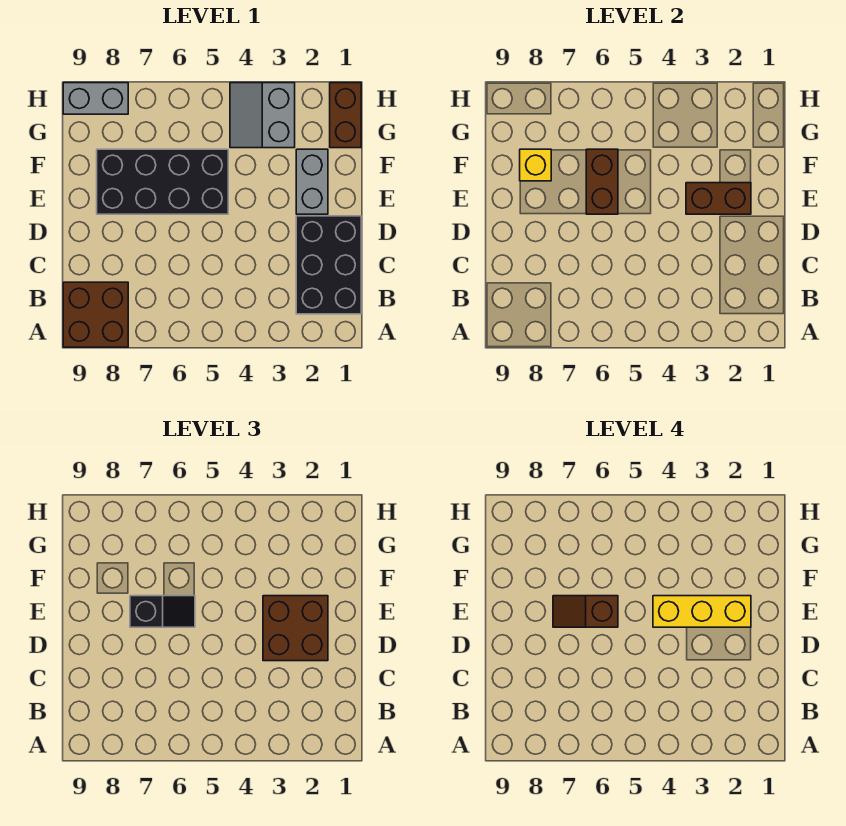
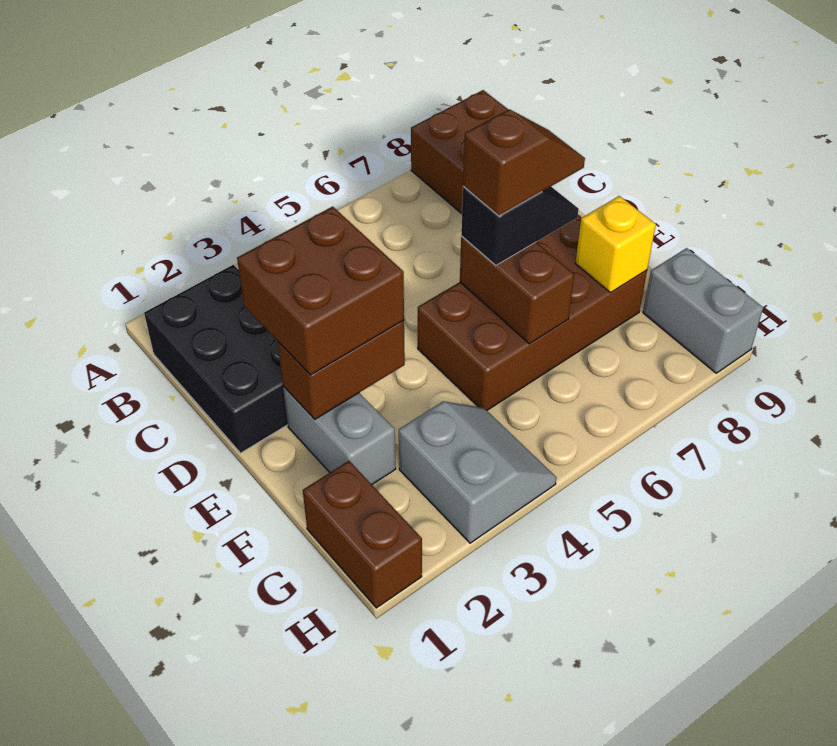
yellow 1x3 brick [653,596,751,627] -> none
black 2x4 brick [97,149,228,214] -> brown 2x4 brick [418,215,647,410]
black 1x2 slope [130,596,195,627] -> black 1x2 slope turned to [461,186,579,265]
grey 1x2 brick [63,83,128,114] -> grey 1x2 brick turned to [643,248,763,373]

